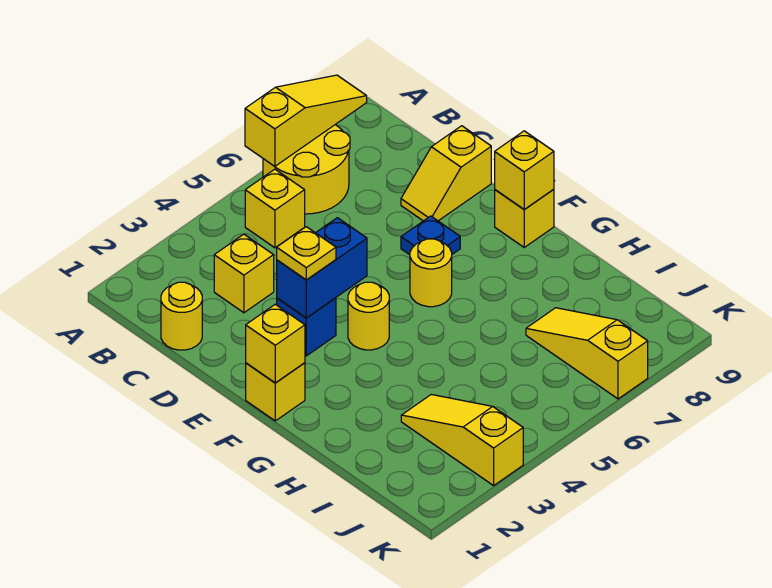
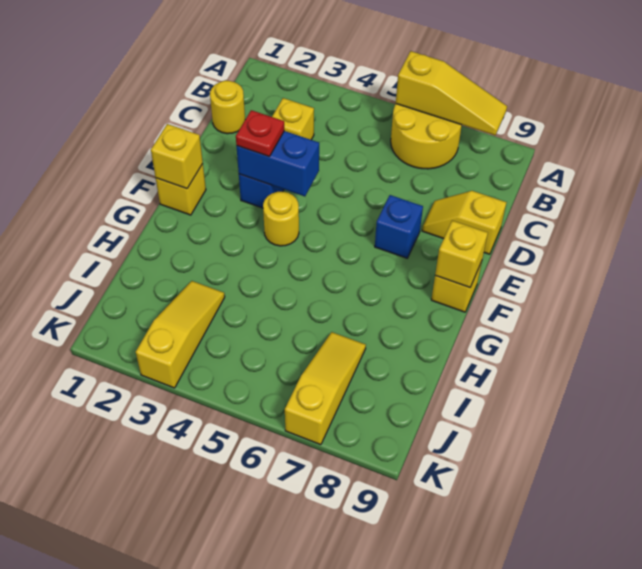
yellow 1x1 brick [245,169,305,248] -> none
yellow 1x1 plate [277,227,336,280] -> red 1x1 plate [236,110,284,157]
blue 1x1 plate [401,216,460,255] -> blue 1x1 brick [375,195,423,258]
yellow 1x1 round brick [410,239,452,307] -> none

